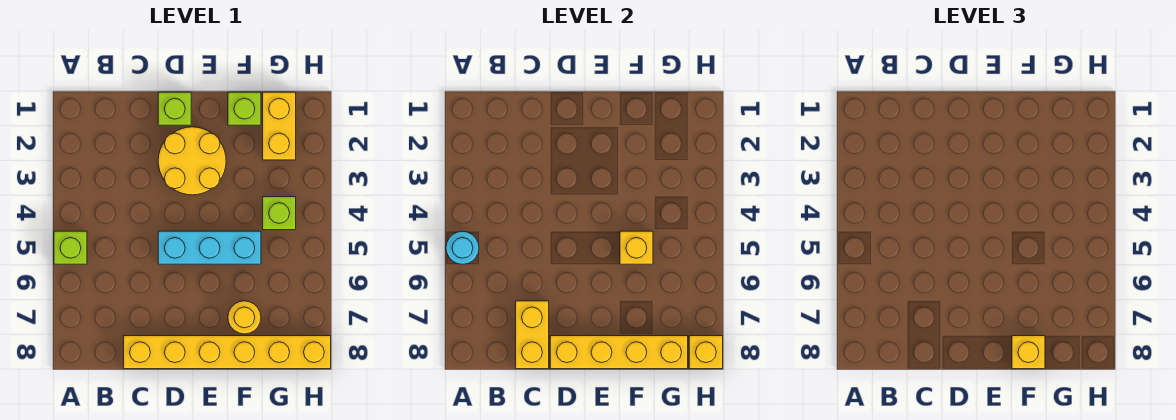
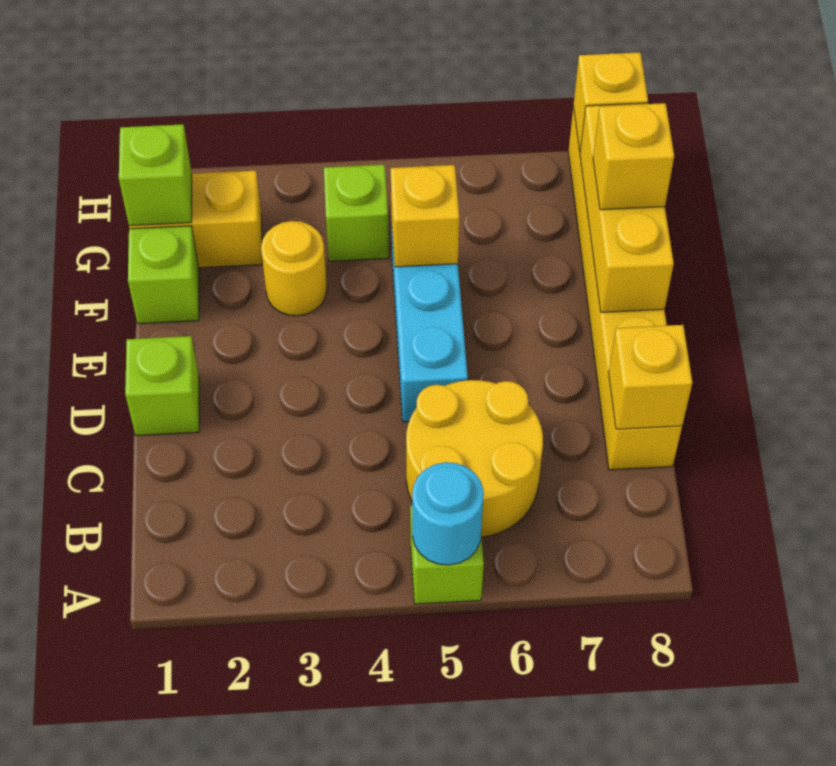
yellow 1x2 brick [516,301,549,369] -> yellow 1x1 brick [609,325,692,429]
yellow 2x2 round brick [158,127,226,195] -> yellow 2x2 round brick moved to [406,380,543,537]
yellow 1x4 brick [550,336,688,369] -> yellow 1x3 brick [580,103,674,312]
yellow 1x1 round brick [228,301,261,334] -> yellow 1x1 round brick moved to [261,221,327,316]
none -> lime 1x1 brick [119,124,192,226]

